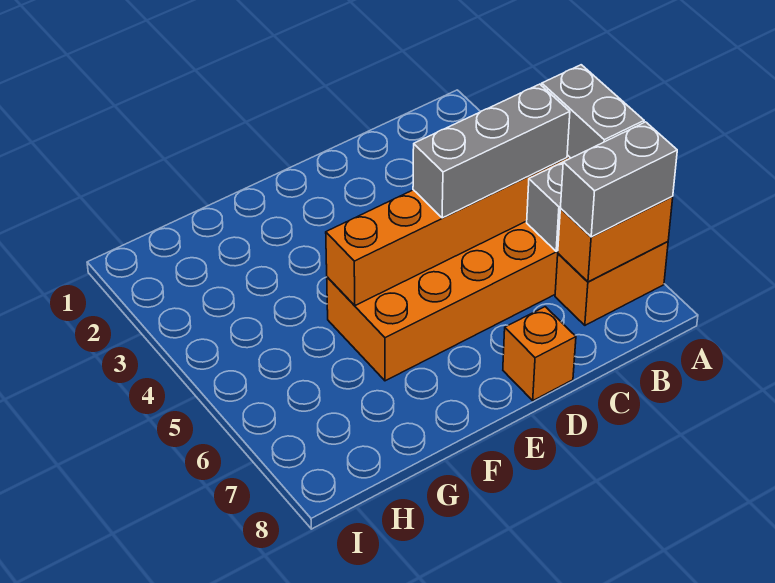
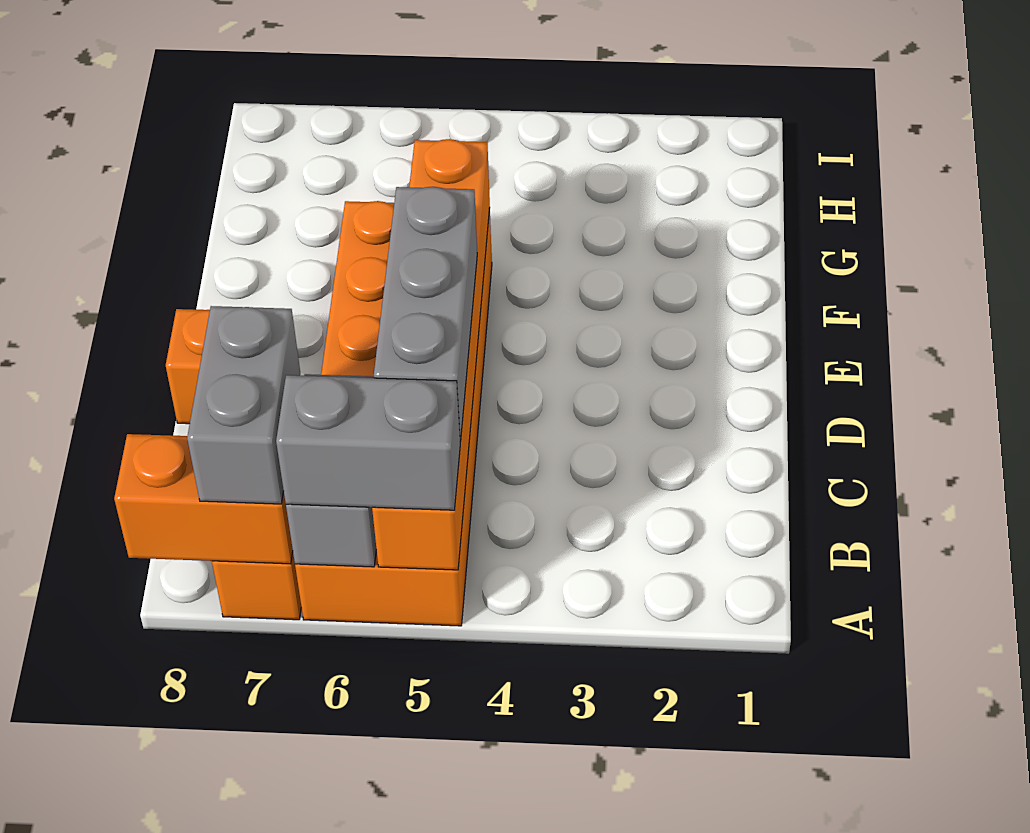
orange 1x2 brick [558,197,673,282] -> orange 1x2 brick turned to [114,434,293,564]

